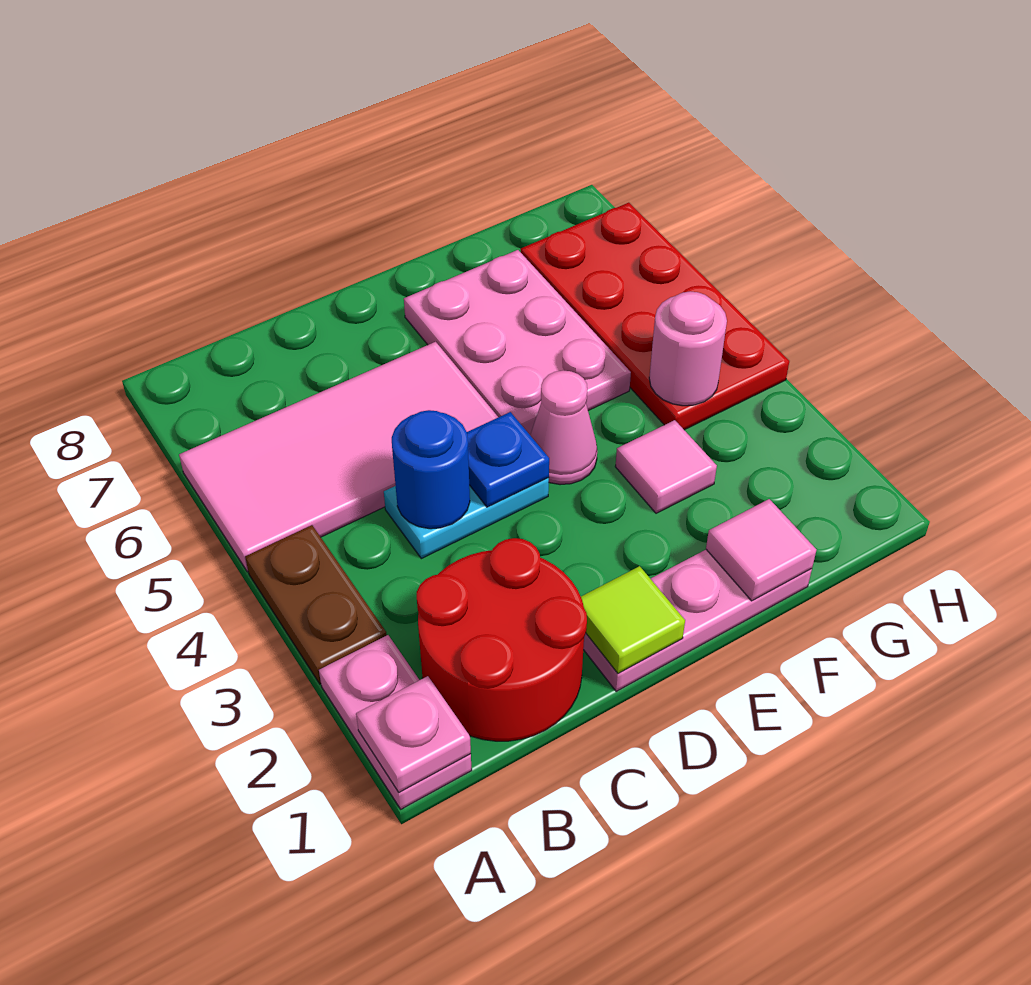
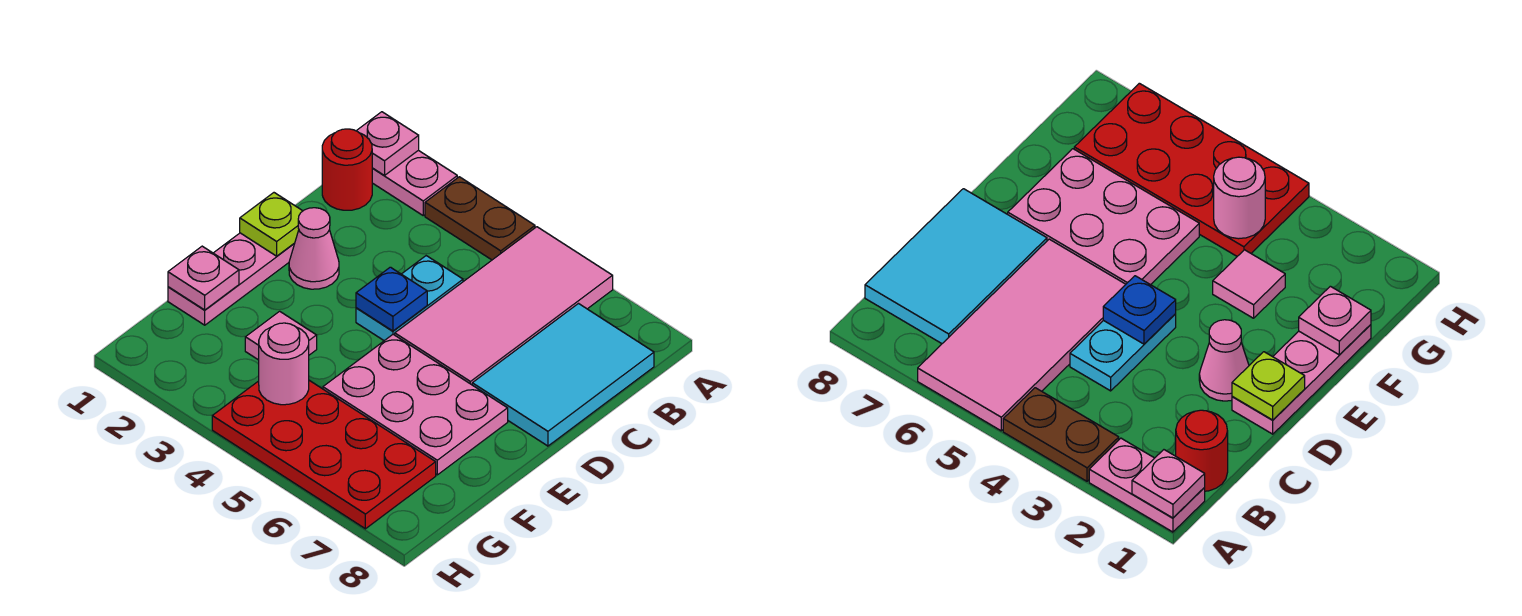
red 2x2 round brick [417,538,587,741] -> red 1x1 round brick [322,129,372,210]
none -> cyan 2x3 tile [472,304,654,446]
blue 1x1 round brick [392,410,470,529] -> none
lime 1x1 tile [581,566,685,673] -> lime 1x1 plate [240,193,302,256]
pink 1x1 cone [530,370,597,485] -> pink 1x1 cone moved to [289,208,339,289]
pink 1x1 tile [706,499,816,601] -> pink 1x1 plate [168,246,239,310]

